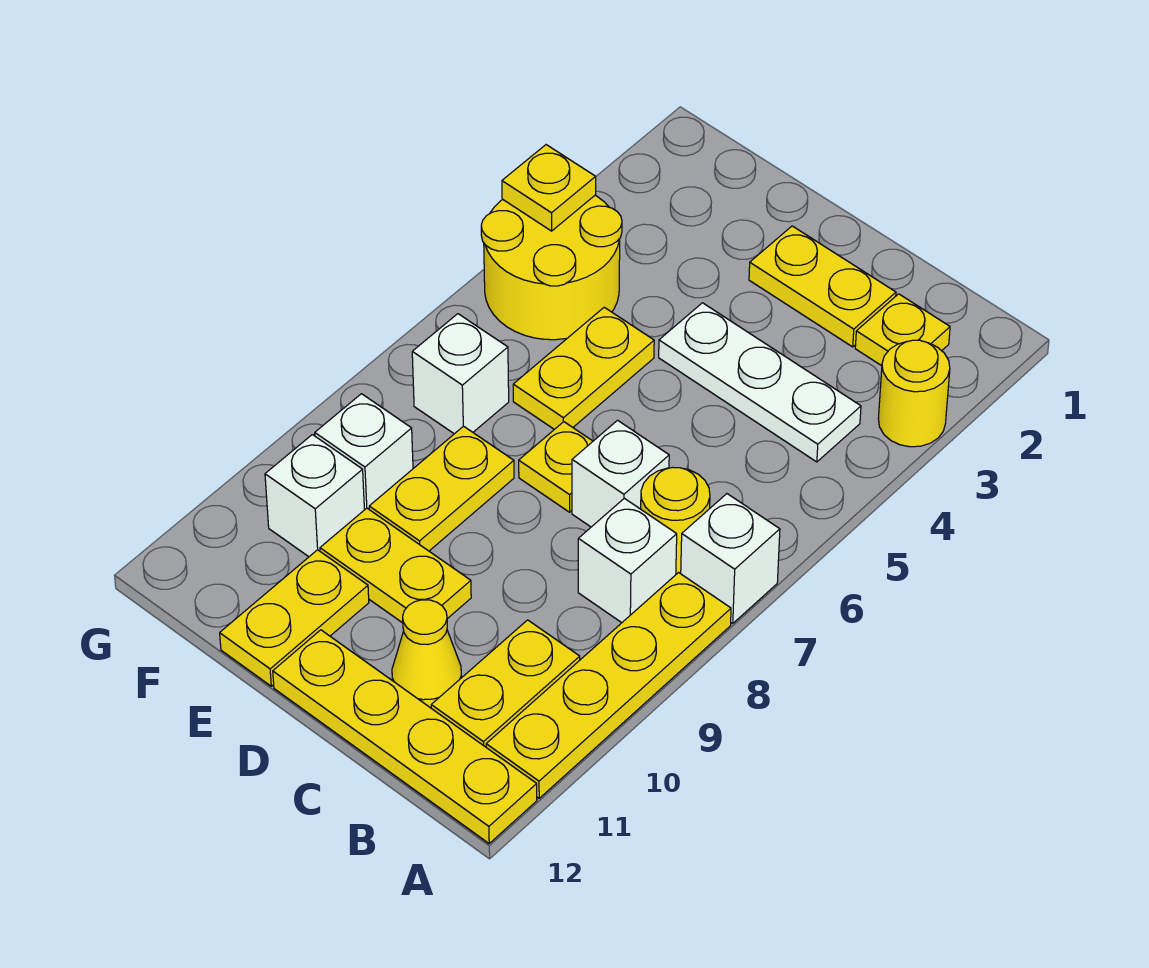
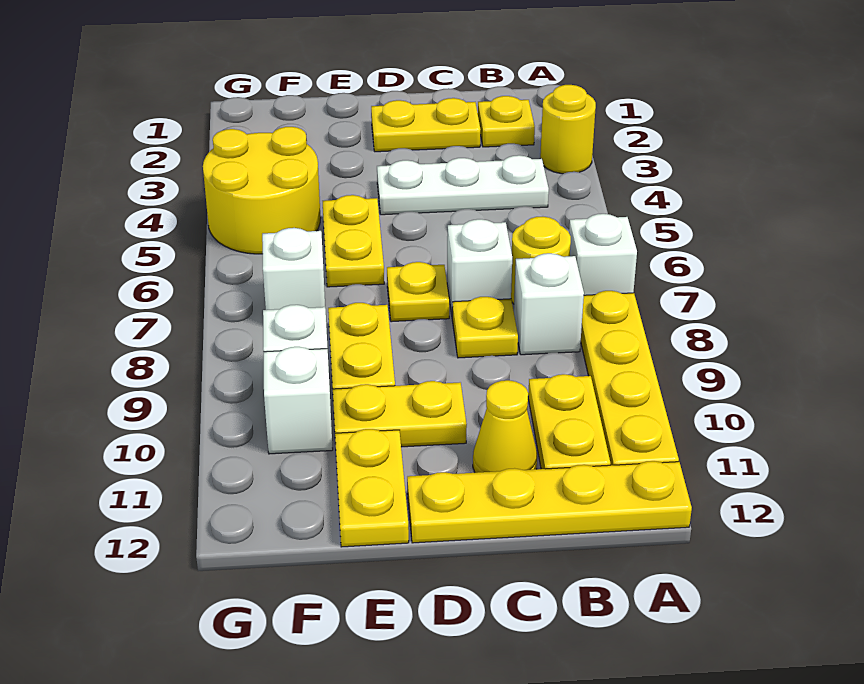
yellow 1x1 plate [502,145,596,231] -> yellow 1x1 plate moved to [452,297,518,358]

